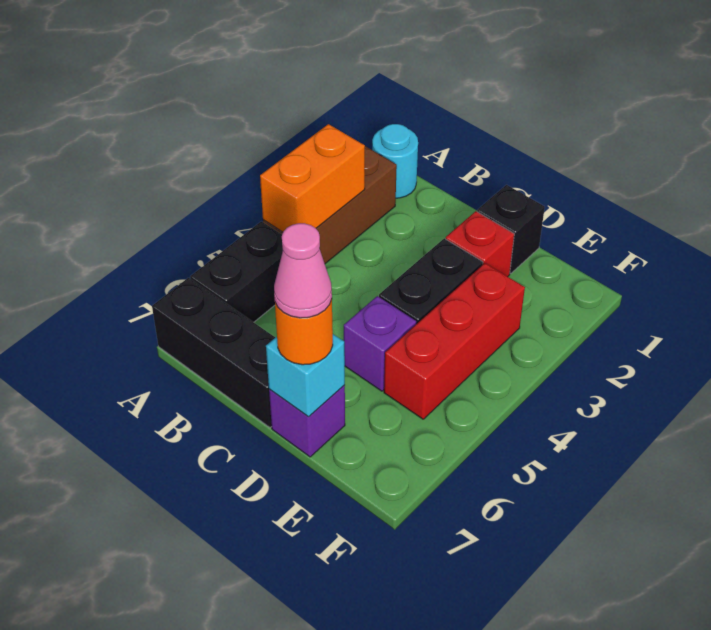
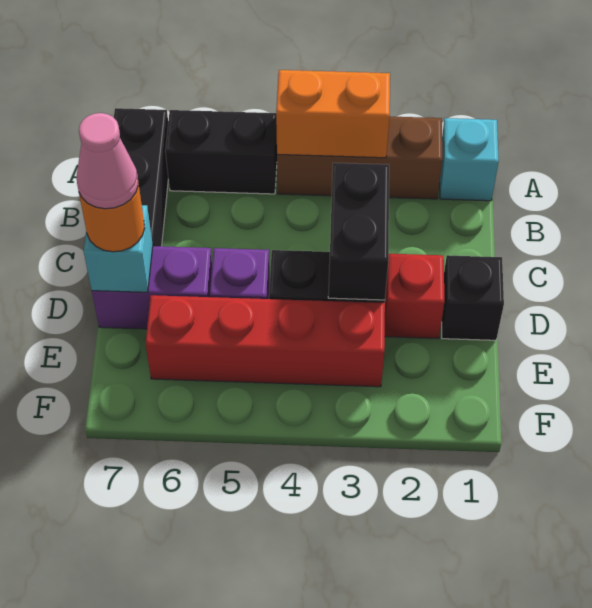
cyan 1x1 round brick [372,124,418,198] -> cyan 1x1 brick [440,118,499,201]
none -> black 1x2 brick [328,163,389,300]
purple 1x1 brick [269,385,345,457] -> purple 1x2 brick [92,246,212,329]
red 1x3 brick [384,263,525,419] -> red 1x4 brick [146,295,385,387]

